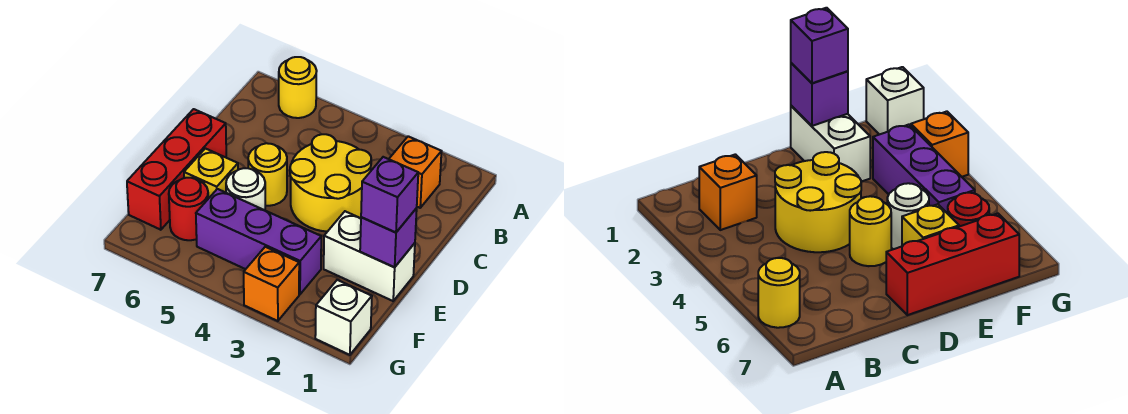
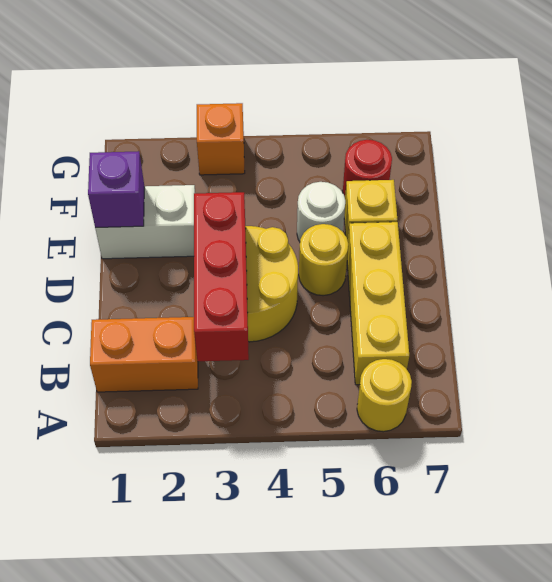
orange 1x1 brick [389,136,442,208] -> orange 1x2 brick [90,317,198,392]
none -> yellow 1x3 brick [347,222,409,385]
red 1x3 brick [127,109,226,230] -> red 1x3 brick moved to [194,192,249,361]
purple 1x1 brick [361,157,418,233] -> none
purple 1x3 brick [196,189,321,294] -> none
white 1x1 brick [315,280,372,355] -> none

